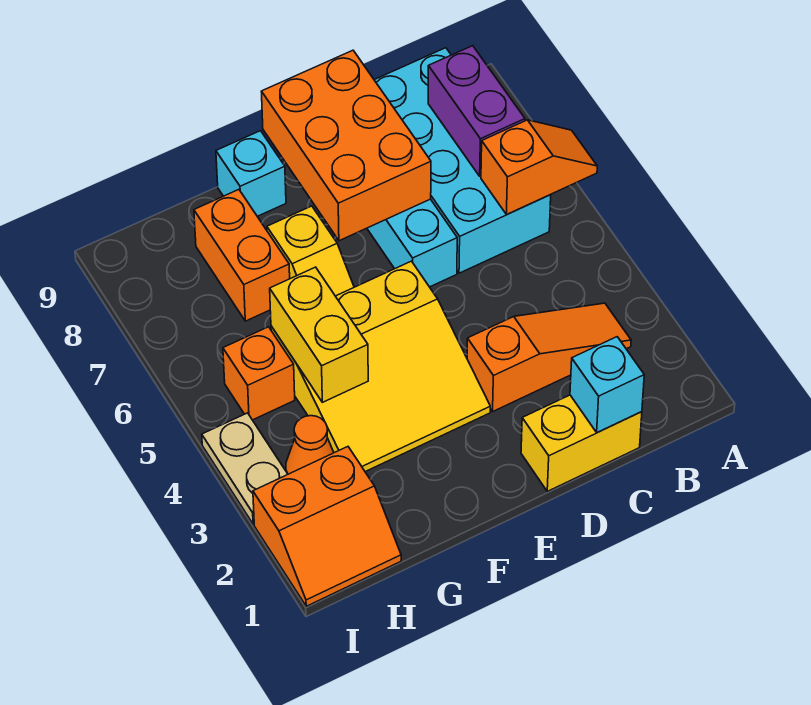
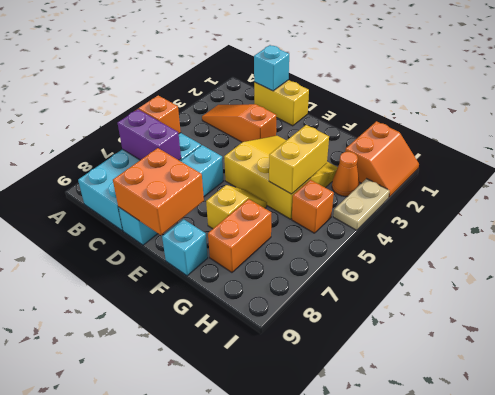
purple 1x2 brick [428,46,525,176] -> purple 1x2 brick turned to [118,109,181,160]
orange 2x3 brick [261,50,431,241] -> orange 2x2 brick [113,148,204,235]
orange 2x2 slope [253,447,401,606] -> orange 2x2 slope turned to [345,121,419,197]

